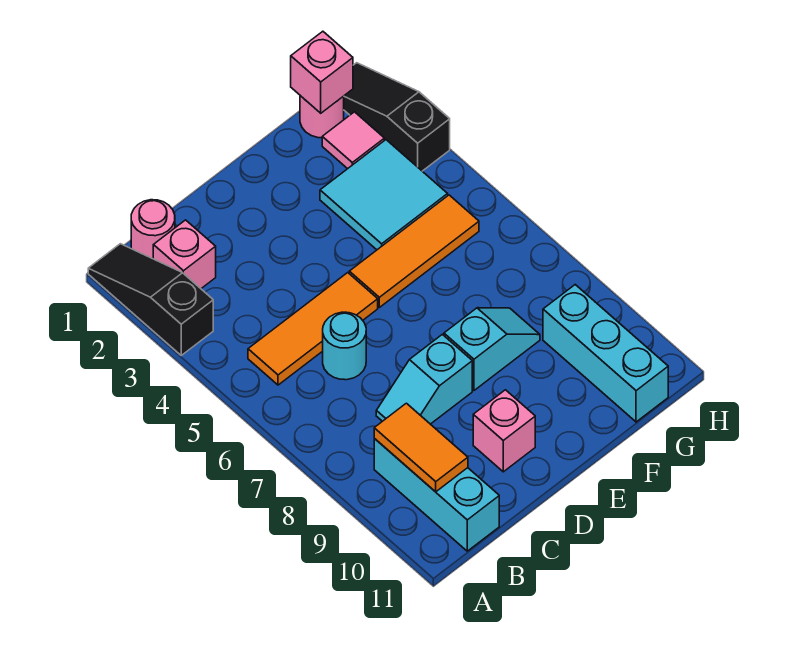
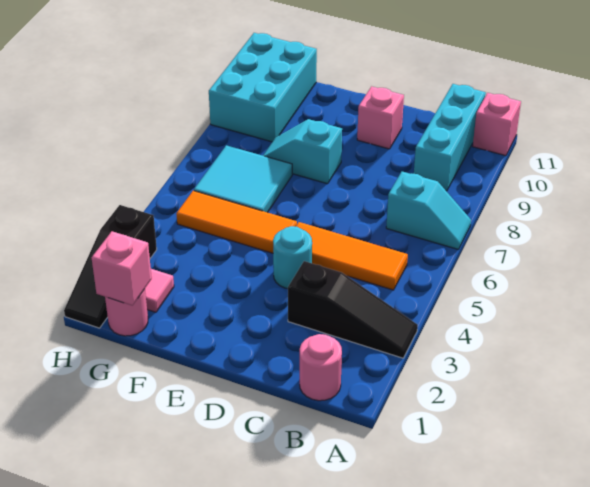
black 1x3 slope [88,244,213,355] -> black 1x3 slope turned to [288,261,418,358]
pink 1x1 brick [153,220,216,288] -> pink 1x1 brick moved to [473,93,521,156]
orange 1x2 tile [374,403,468,492] -> none
cyan 1x1 round brick [323,312,366,380] -> cyan 1x1 round brick moved to [273,226,312,289]
cyan 1x2 slope [376,334,472,424] -> cyan 1x2 slope moved to [386,172,471,249]
cyan 2x2 tile [320,140,448,250] -> cyan 2x2 tile moved to [194,145,292,213]
cyan 1x3 brick [543,285,668,422] -> cyan 2x3 brick [209,33,317,142]

